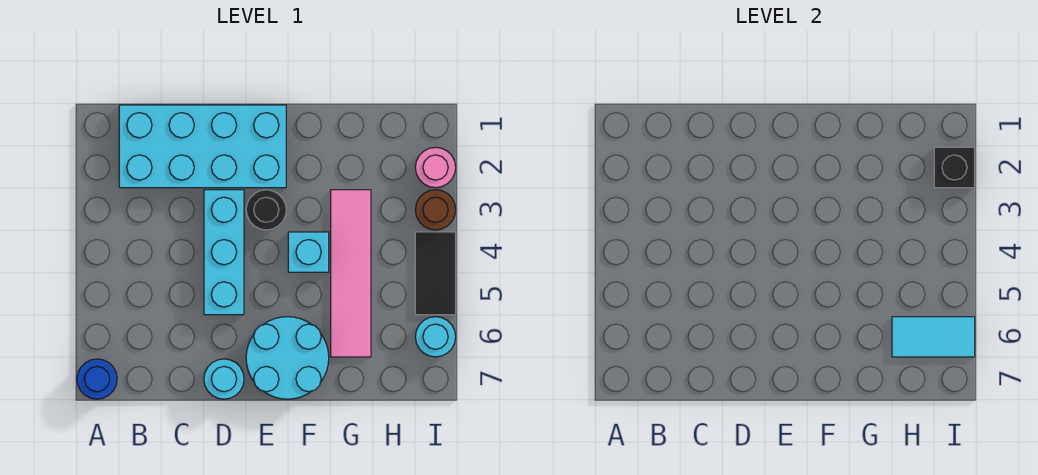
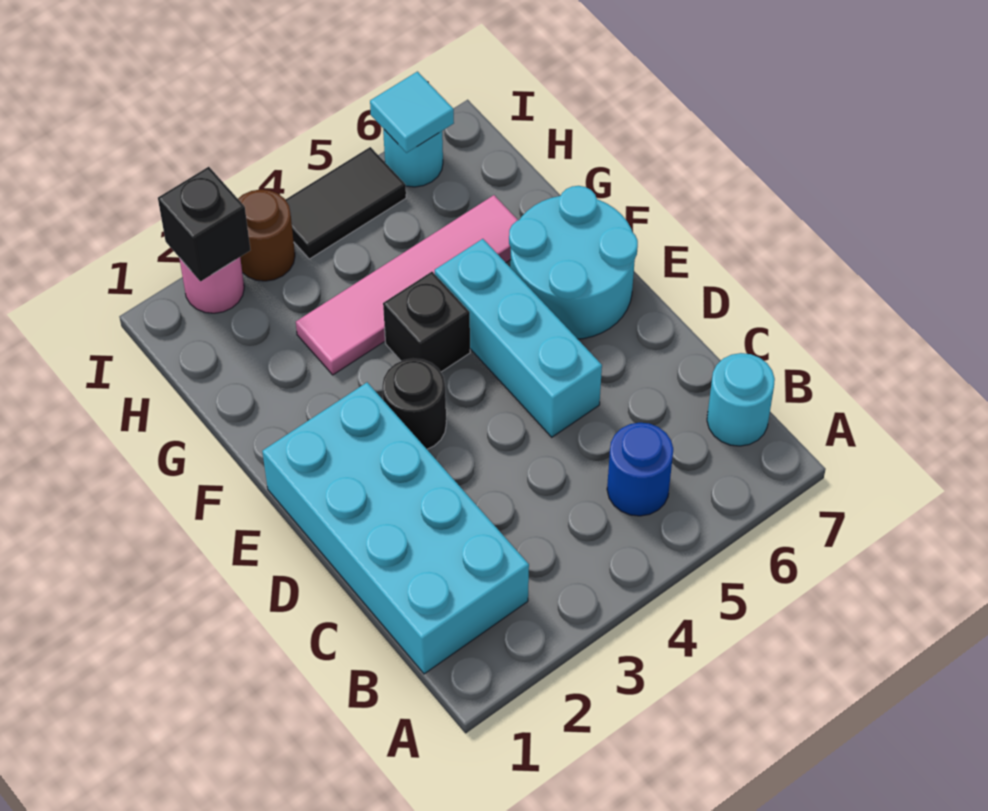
blue 1x1 round brick [77,359,117,399] -> blue 1x1 round brick moved to [607,423,673,516]
cyan 1x3 brick [204,190,244,315] -> cyan 1x3 brick turned to [435,239,602,437]
cyan 1x1 round brick [204,359,244,399] -> cyan 1x1 round brick moved to [707,353,775,446]
cyan 1x1 brick [288,232,329,272] -> black 1x1 brick [383,272,470,372]
cyan 1x2 tile [892,317,975,357] -> cyan 1x1 tile [370,72,454,153]

